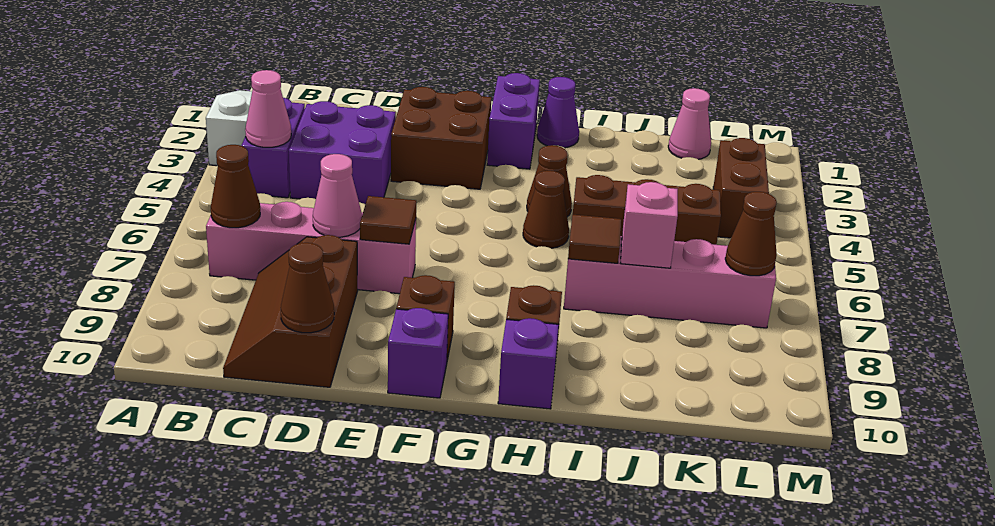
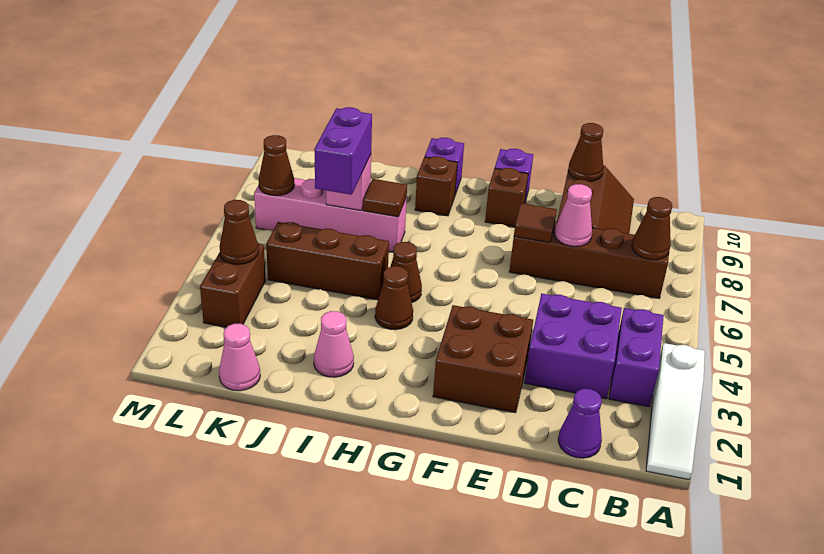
pink 1x1 cone [245,70,291,147] -> pink 1x1 cone moved to [314,311,354,377]
pink 1x4 brick [206,202,416,294] -> brown 1x4 brick [509,222,669,298]
purple 1x2 brick [487,73,540,169] -> purple 1x2 brick moved to [314,107,372,195]
purple 1x1 cone [537,77,579,148] -> purple 1x1 cone moved to [558,389,602,458]
none -> brown 1x1 cone [220,200,259,264]

